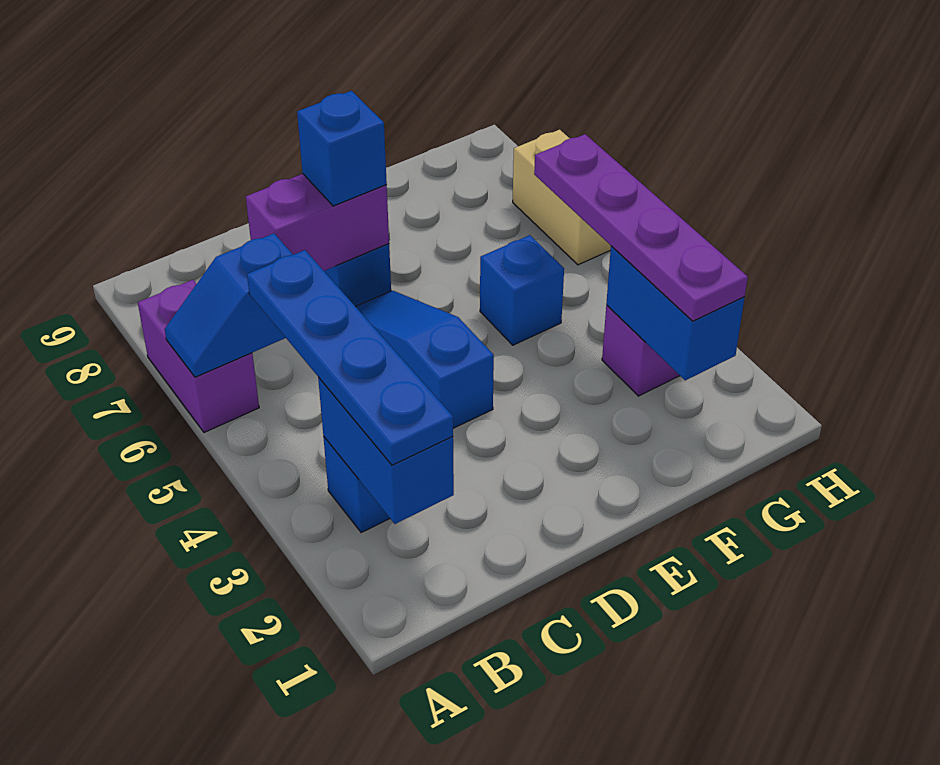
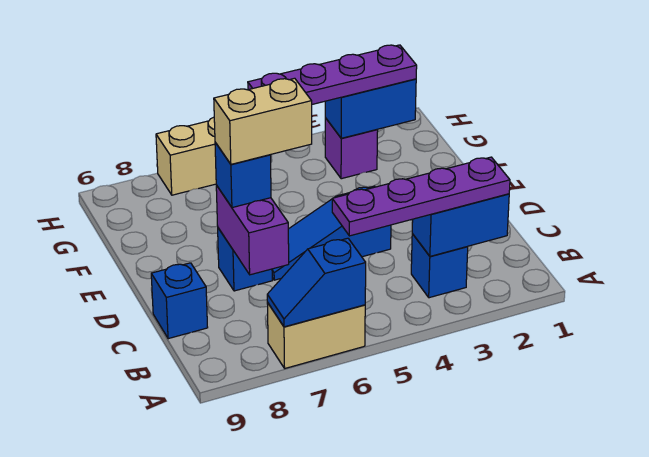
purple 1x2 brick [138,280,259,433] -> tan 1x2 brick [267,303,365,368]
blue 1x2 slope [165,233,293,377] -> blue 1x2 slope turned to [267,238,366,327]
blue 1x4 plate [247,250,453,465] -> purple 1x4 plate [332,157,510,236]
none -> tan 1x2 brick [214,78,312,164]
blue 1x1 brick [480,235,564,345] -> blue 1x1 brick moved to [151,263,208,339]

